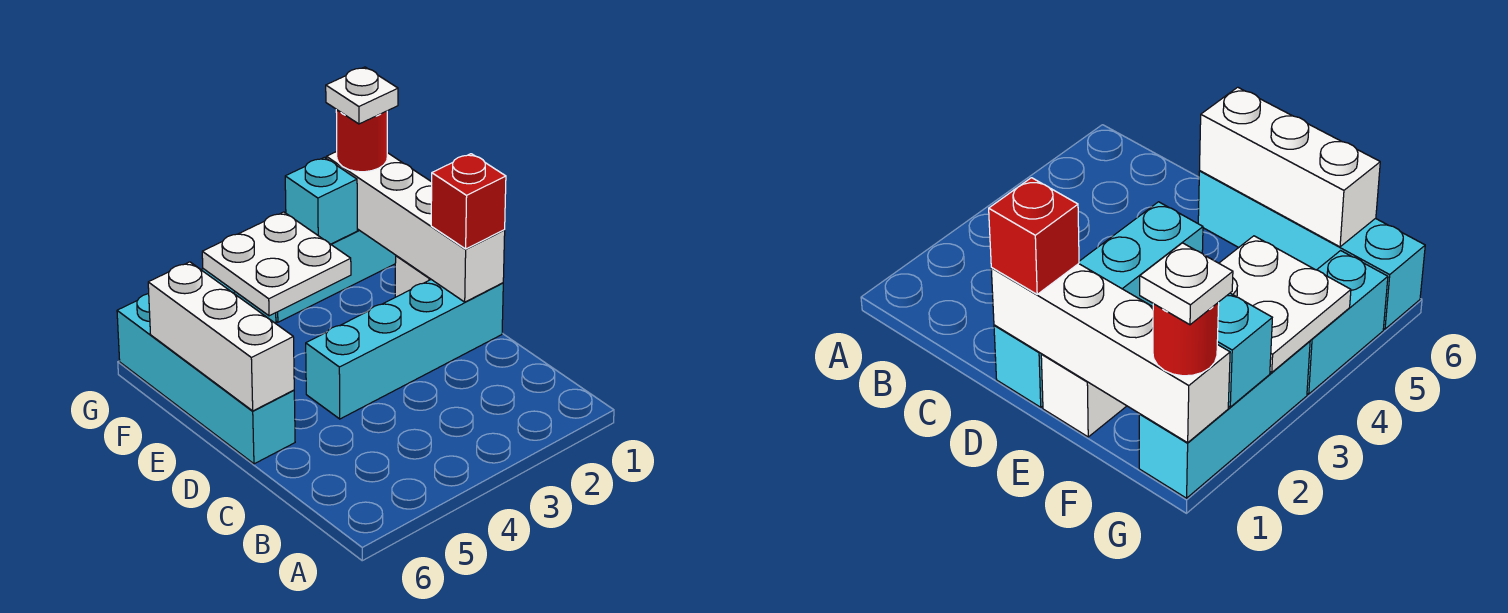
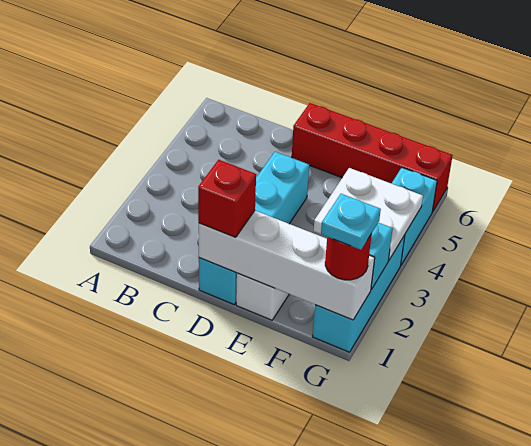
cyan 1x4 brick [117,294,295,464] -> red 1x4 brick [292,103,453,212]
white 1x3 brick [148,262,294,411] -> none
white 1x1 plate [326,67,398,124] -> cyan 1x1 plate [321,194,381,250]

